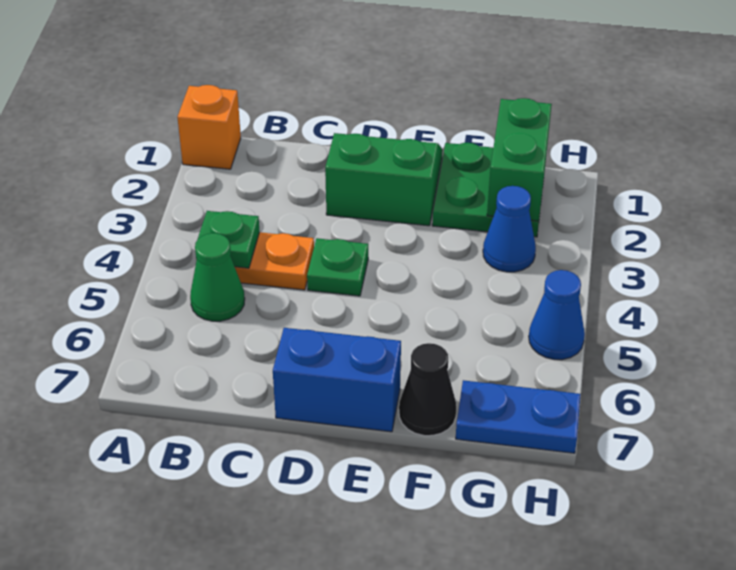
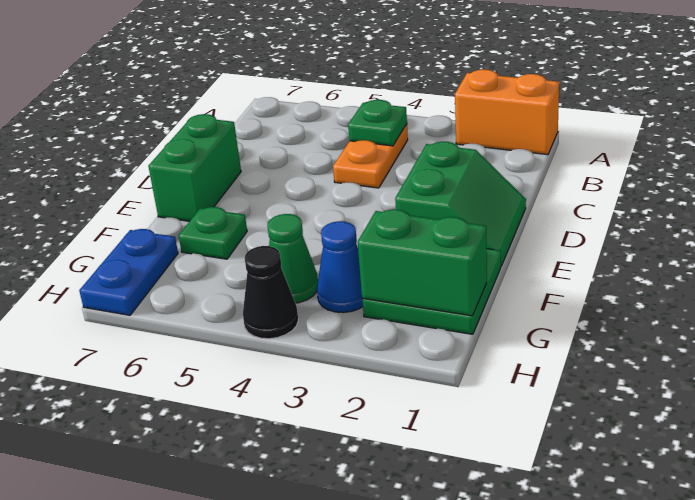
orange 1x1 brick [177,85,241,169] -> orange 1x2 brick [455,69,559,155]
green 1x1 cone [190,233,245,321] -> green 1x1 cone moved to [268,214,318,303]
green 1x1 plate [307,238,368,296] -> green 1x1 plate moved to [179,207,247,259]
blue 1x2 brick [273,328,401,432] -> green 1x2 brick [148,114,241,221]
black 1x1 cone [399,343,456,436] -> black 1x1 cone moved to [243,246,298,339]
blue 1x1 cone [529,270,585,360] -> none

